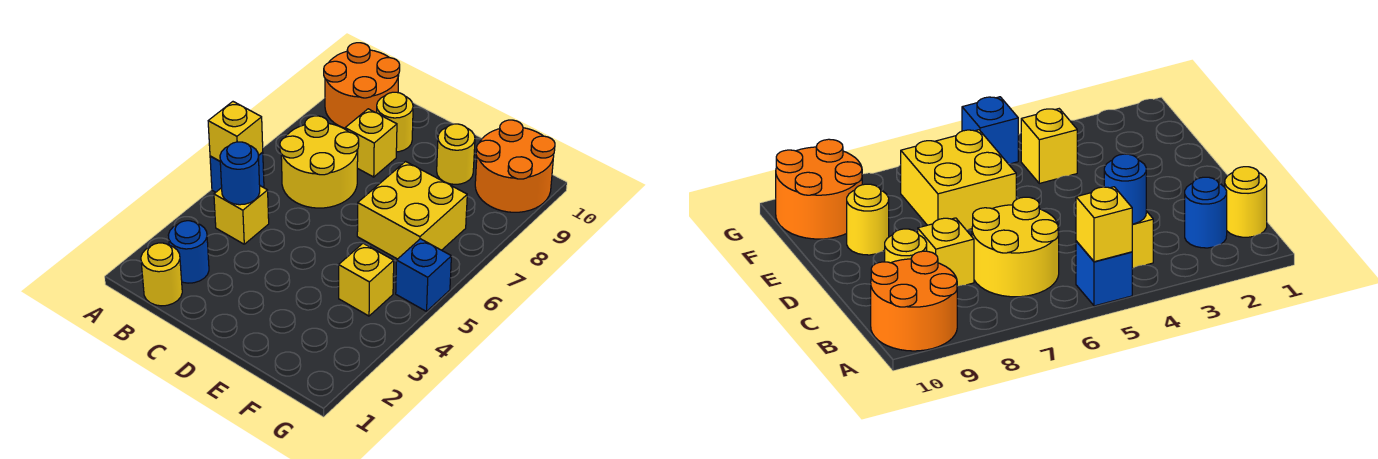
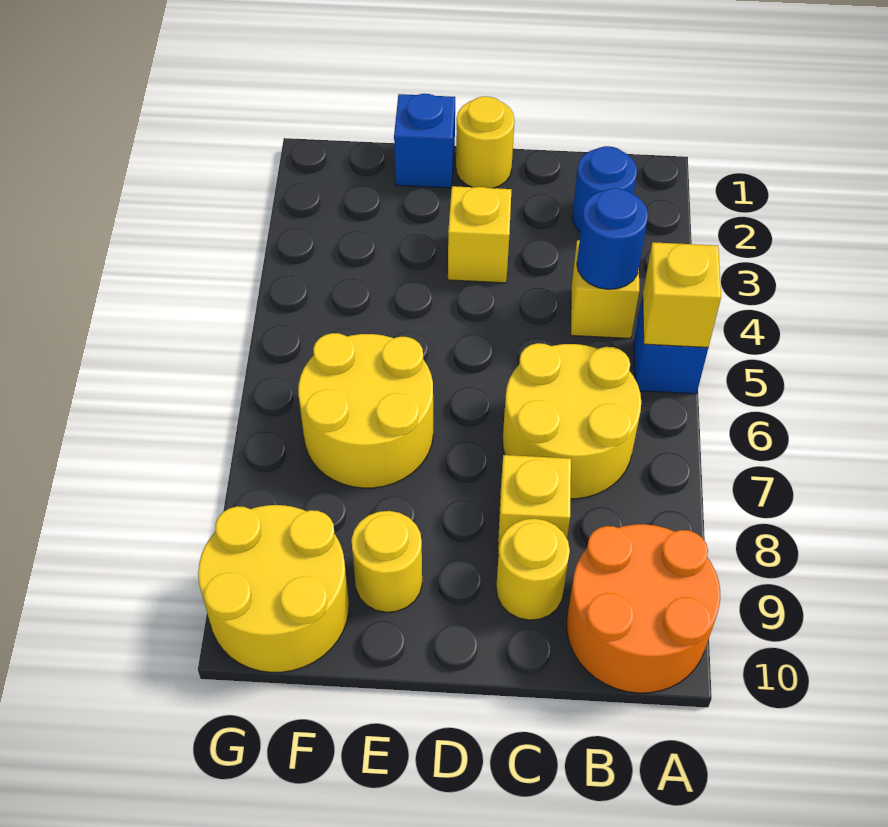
yellow 1x1 round brick [141,243,182,306] -> yellow 1x1 round brick moved to [456,96,515,188]
yellow 2x2 brick [357,162,467,259] -> yellow 2x2 round brick [298,333,433,488]
yellow 1x1 brick [339,243,394,316] -> yellow 1x1 brick moved to [448,186,512,283]
orange 2x2 round brick [475,120,555,212] -> yellow 2x2 round brick [198,505,349,672]
blue 1x1 brick [396,239,451,311] -> blue 1x1 brick moved to [394,94,455,188]

